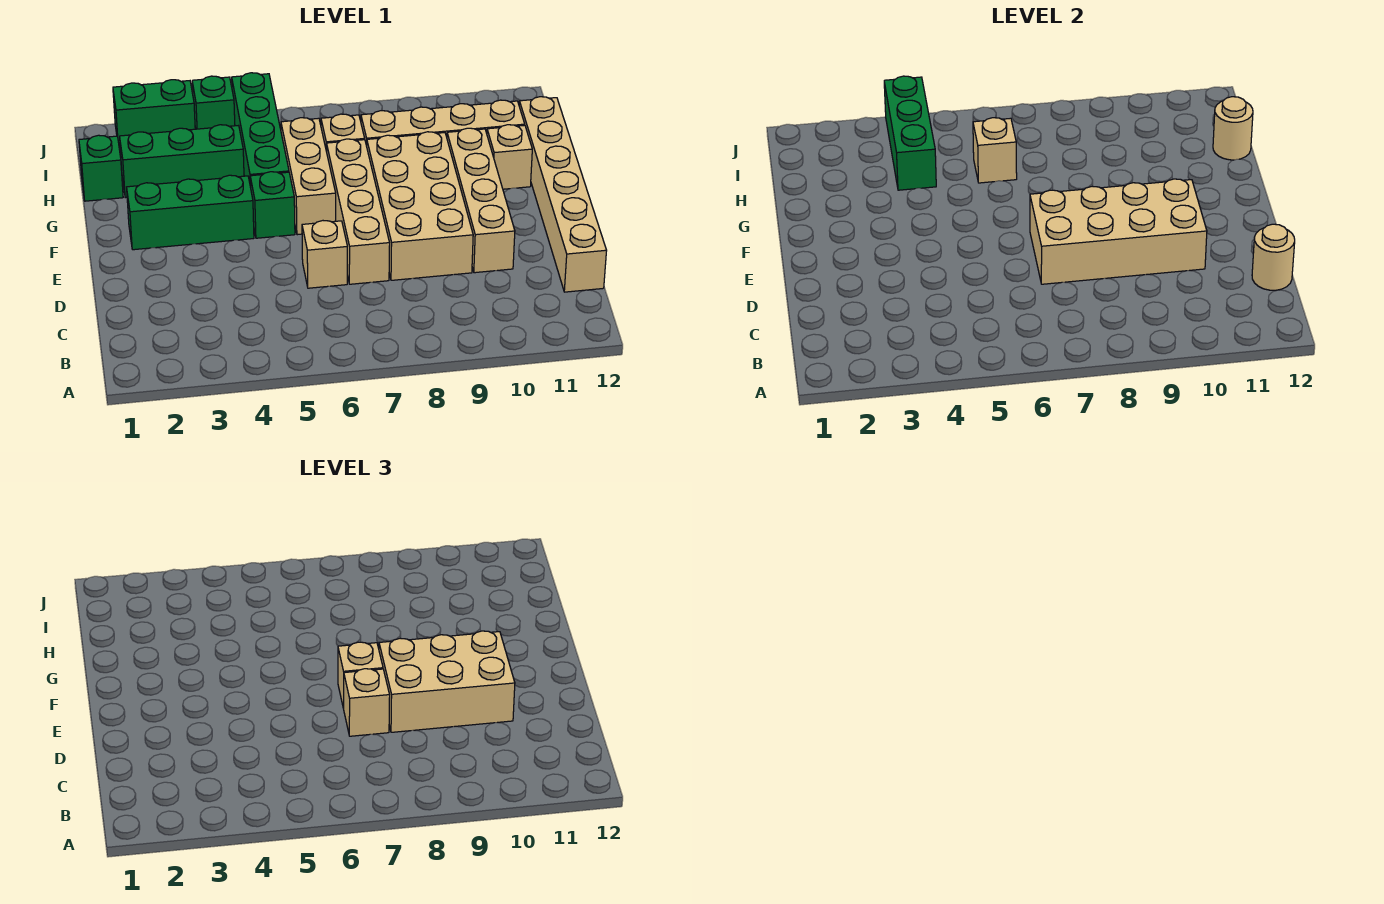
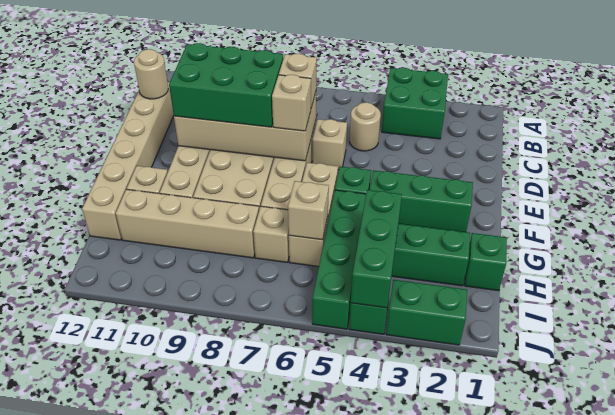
none -> green 2x2 brick [382,67,448,139]
tan 2x3 brick [379,631,515,732] -> green 2x3 brick [169,43,283,127]
tan 1x1 round brick [1213,97,1253,160] -> tan 1x1 round brick moved to [350,102,381,151]

